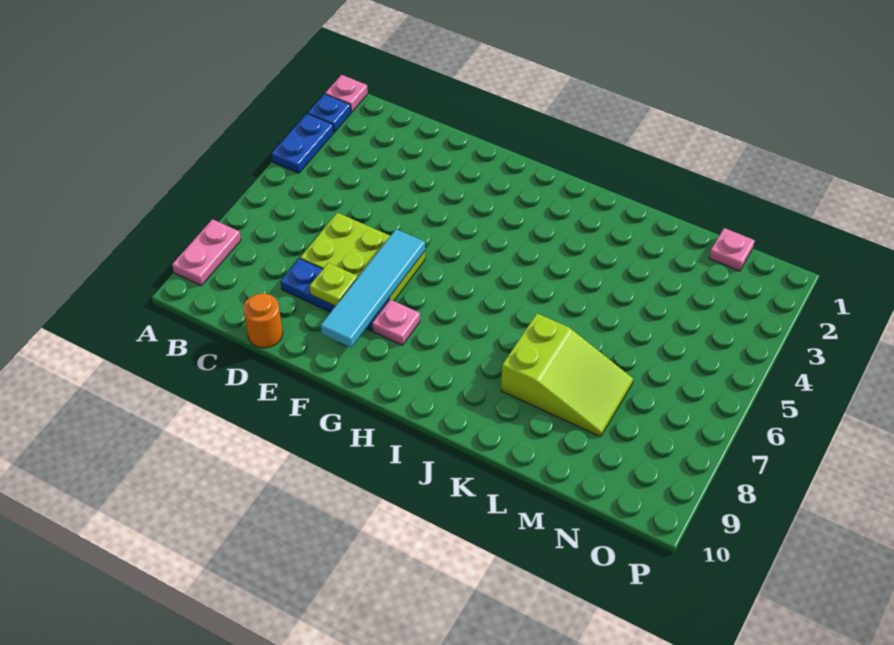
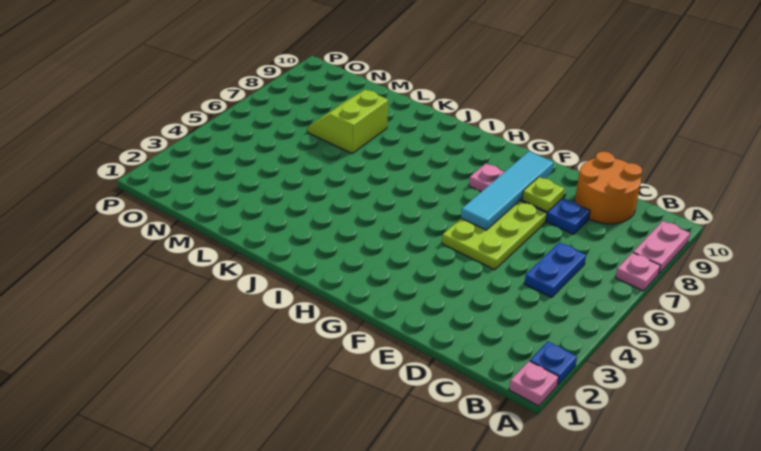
blue 1x2 plate [271,114,334,173] -> blue 1x2 plate moved to [524,242,586,298]
lime 2x3 plate [300,213,425,301] -> lime 2x3 plate turned to [442,201,547,270]
orange 1x1 round brick [243,294,283,348] -> orange 2x2 round brick [575,152,642,224]
lime 2x3 slope [501,314,633,437] -> lime 2x2 slope [307,90,388,153]
pink 1x1 plate [709,228,755,271] -> pink 1x1 plate moved to [616,253,660,291]

